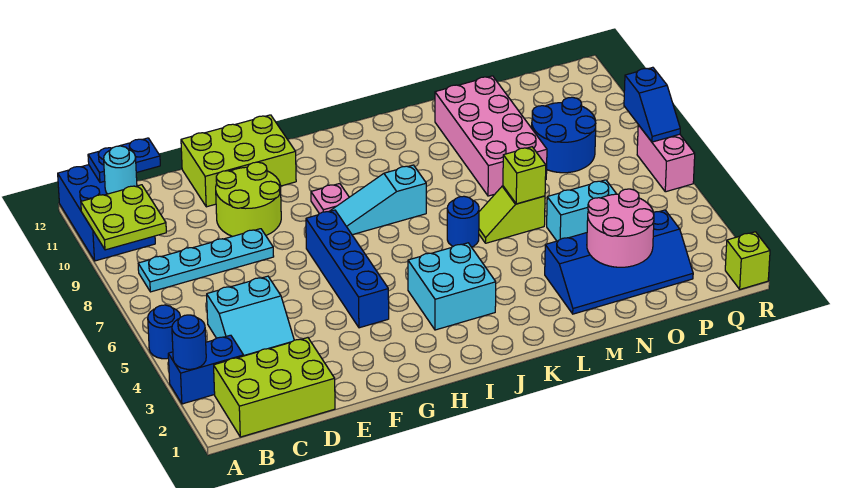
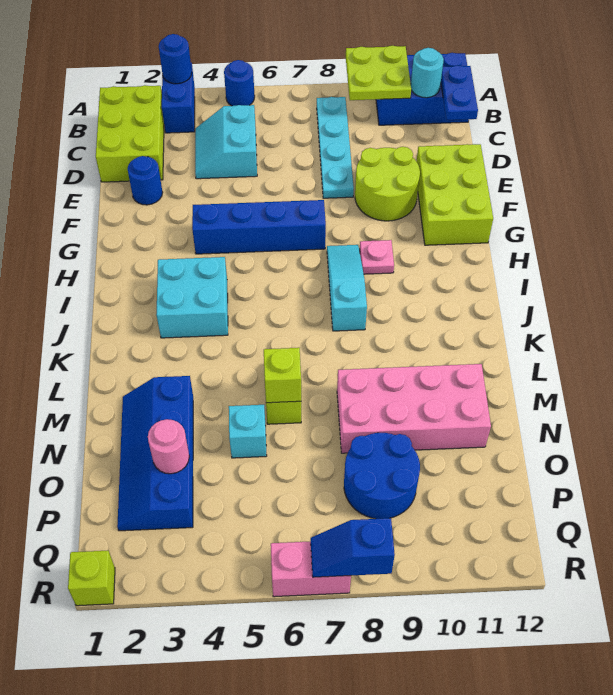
blue 1x1 round brick [447,196,479,247] -> blue 1x1 round brick moved to [128,156,163,205]
pink 2x2 round brick [587,189,654,267] -> pink 1x1 round brick [148,419,189,474]
cyan 1x2 brick [547,180,616,241] -> cyan 1x1 brick [229,405,267,458]

